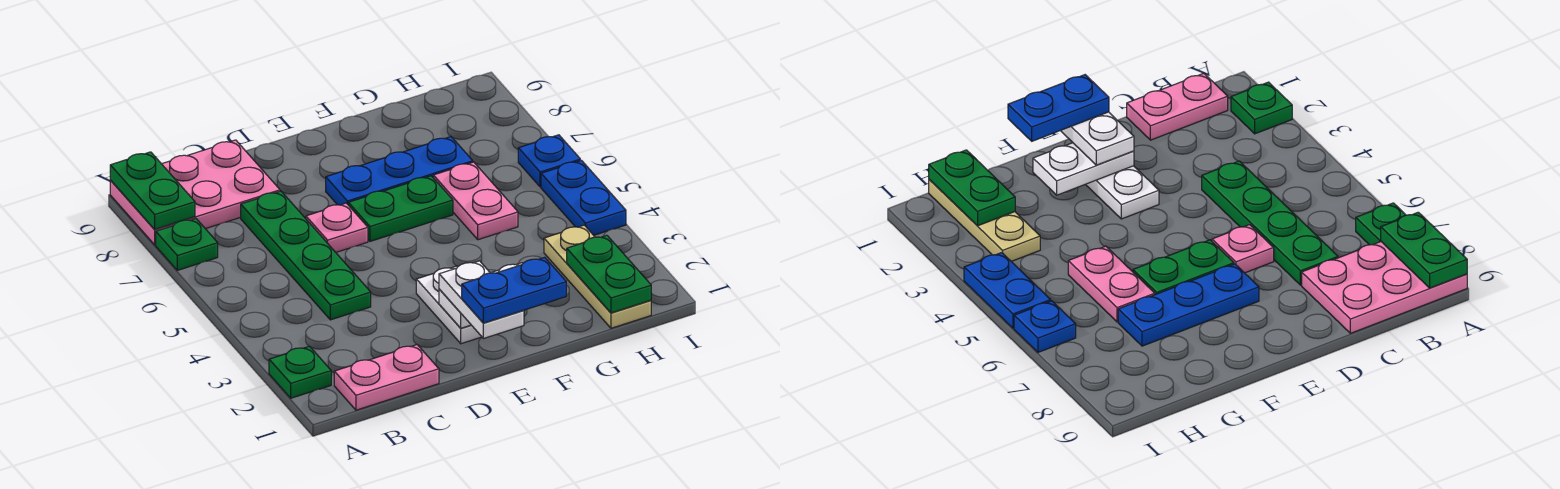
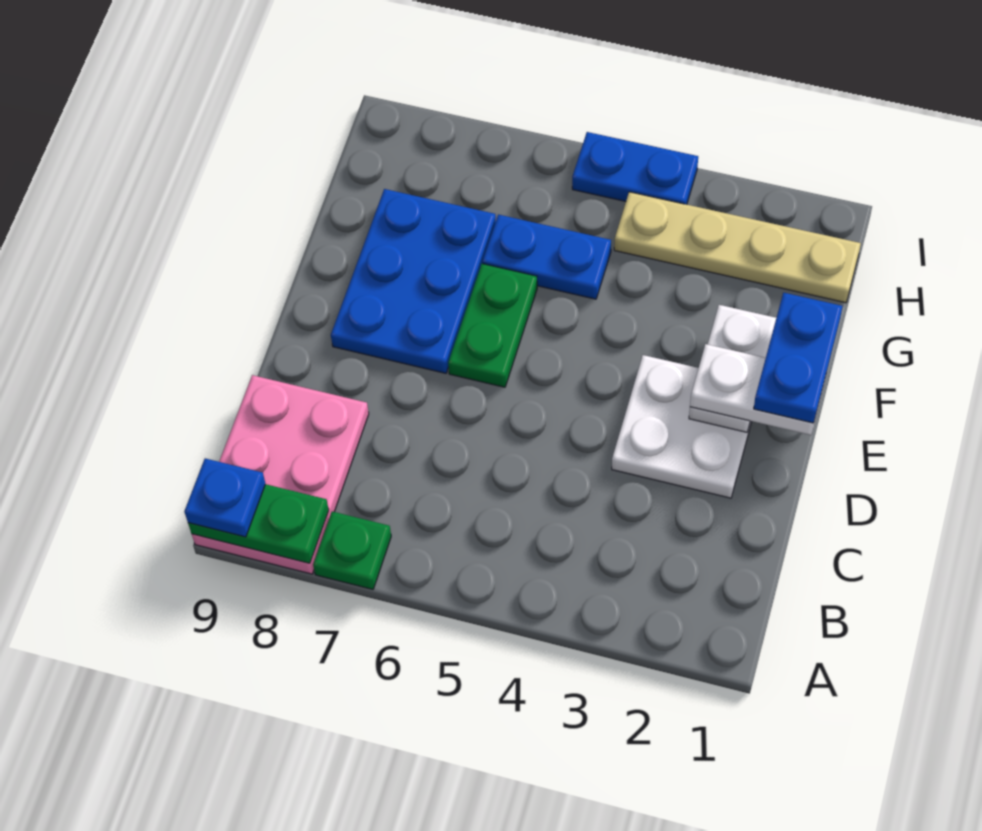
green 1x1 plate [269,346,331,398] -> none
pink 1x2 plate [334,345,439,410] -> none
green 1x4 plate [241,191,371,320] -> none
pink 1x1 plate [306,203,368,252] -> none
white 1x2 plate [416,266,482,344] -> white 2x2 plate [612,355,752,498]
blue 1x3 plate [326,137,473,205] -> blue 2x3 plate [331,189,496,373]
pink 1x2 plate [433,162,518,240] -> blue 1x2 plate [482,215,611,299]
tan 1x3 plate [544,225,651,328] -> tan 1x4 plate [614,192,861,303]
green 1x2 plate [567,235,651,313] -> none
blue 1x1 plate [518,135,580,187] -> blue 1x1 plate moved to [184,458,265,537]

